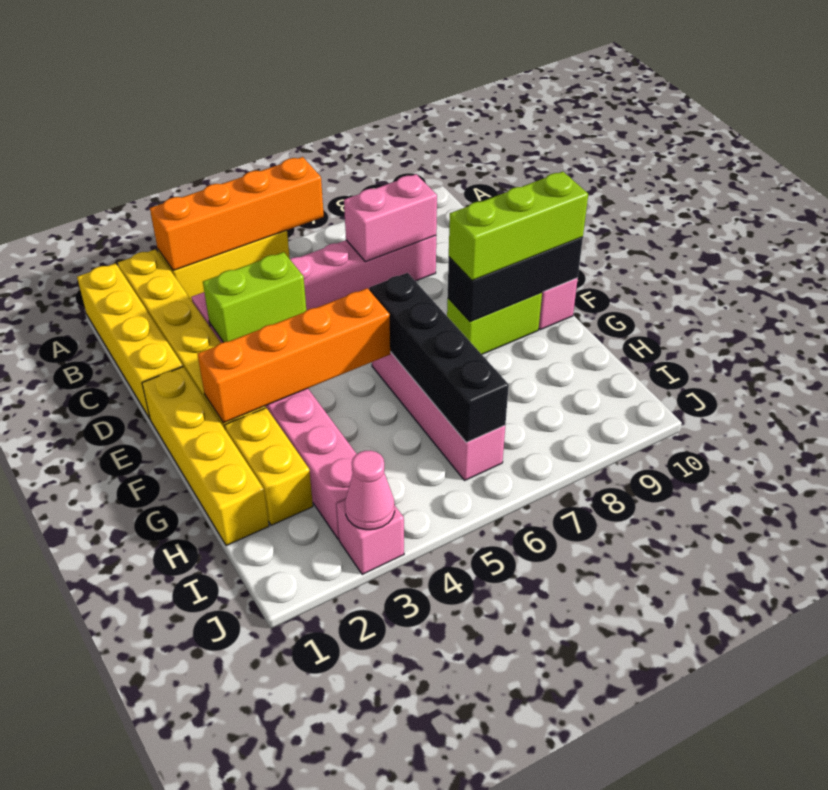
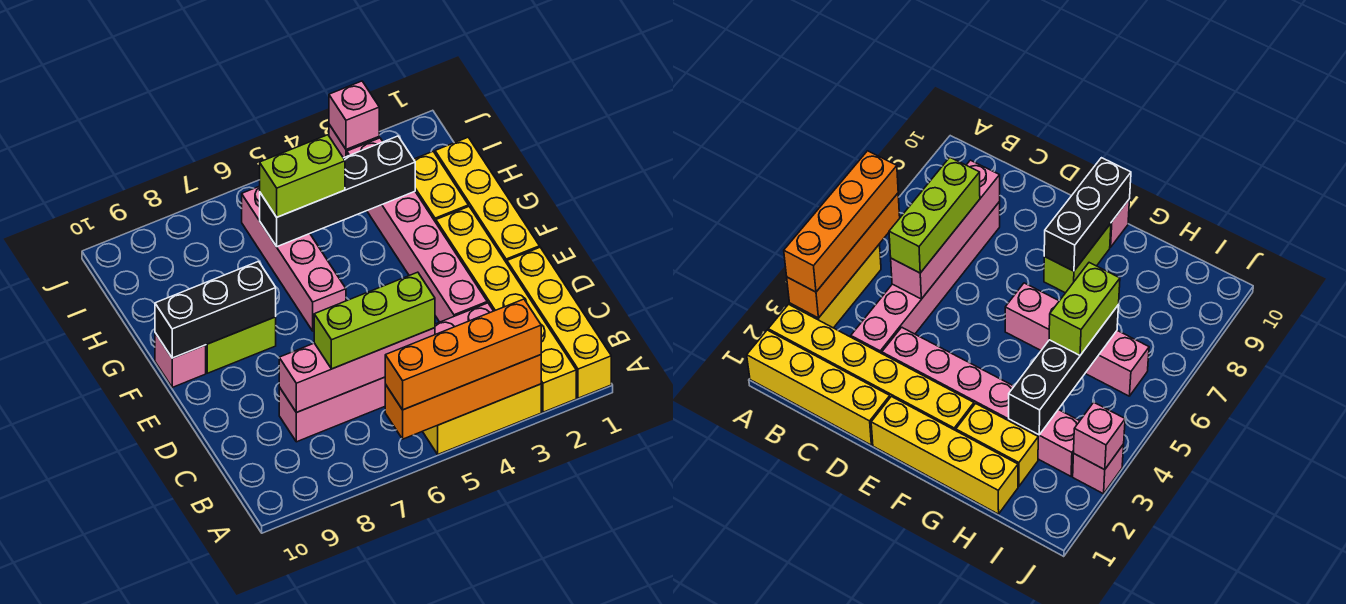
pink 1x2 brick [344,174,437,262] -> pink 1x4 brick [279,328,435,412]
lime 1x2 brick [203,252,306,342] -> lime 1x2 brick moved to [260,135,345,217]
orange 1x4 brick [197,288,390,423] -> orange 1x4 brick moved to [385,299,541,410]
black 1x4 brick [369,273,509,443] -> black 1x4 brick turned to [260,136,415,247]
lime 1x3 brick [449,171,588,281] -> lime 1x3 brick moved to [314,272,435,369]
pink 1x1 cone [345,450,395,530] -> pink 1x1 brick [329,81,379,150]

